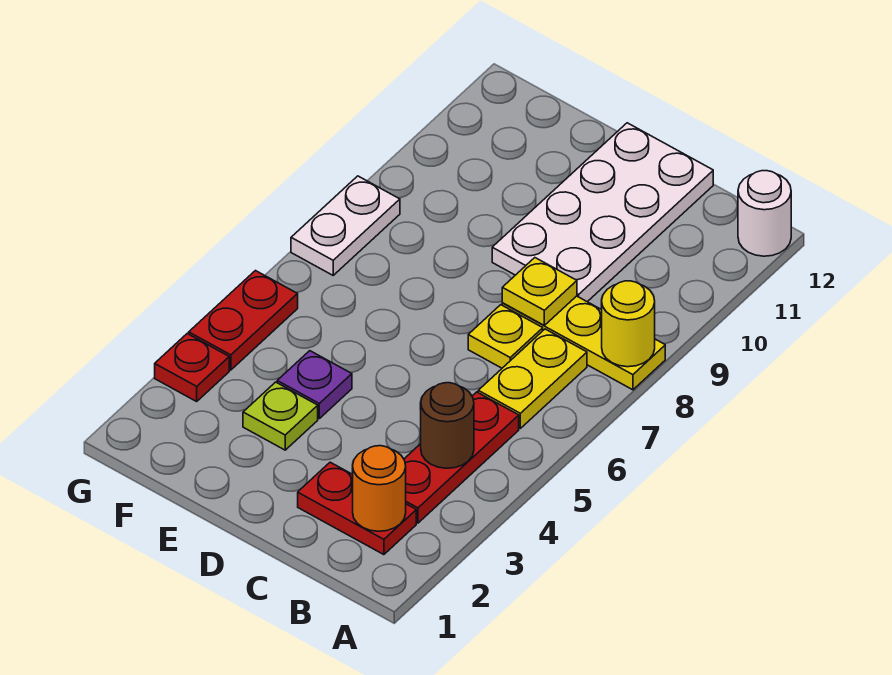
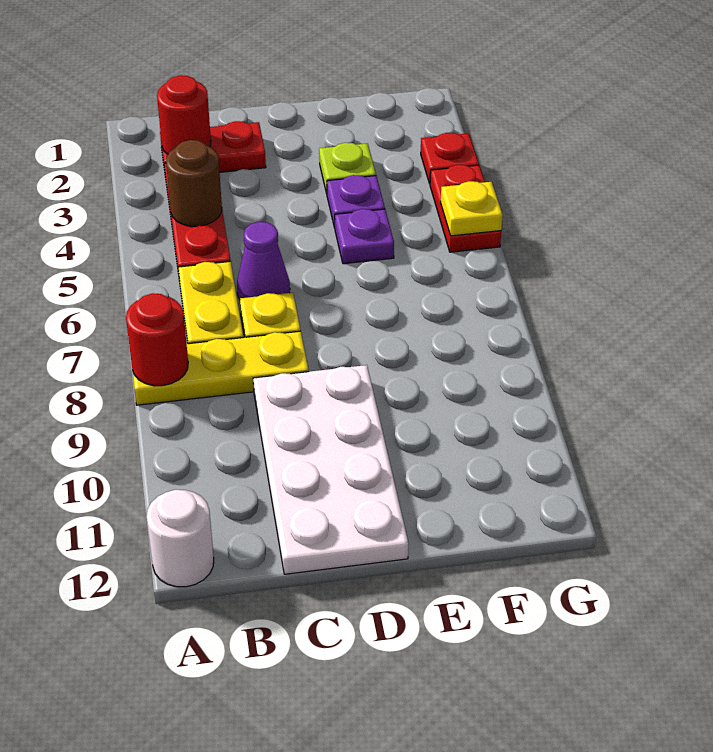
yellow 1x1 round brick [602,281,655,367] -> red 1x1 round brick [126,293,188,386]
orange 1x1 round brick [353,446,406,531] -> red 1x1 round brick [157,75,211,154]
none -> purple 1x1 cone [237,222,290,300]
yellow 1x1 plate [502,258,577,325] -> yellow 1x1 plate moved to [441,181,503,236]
none -> purple 1x1 plate [335,209,394,264]
white 1x2 plate [291,176,400,275] -> none

